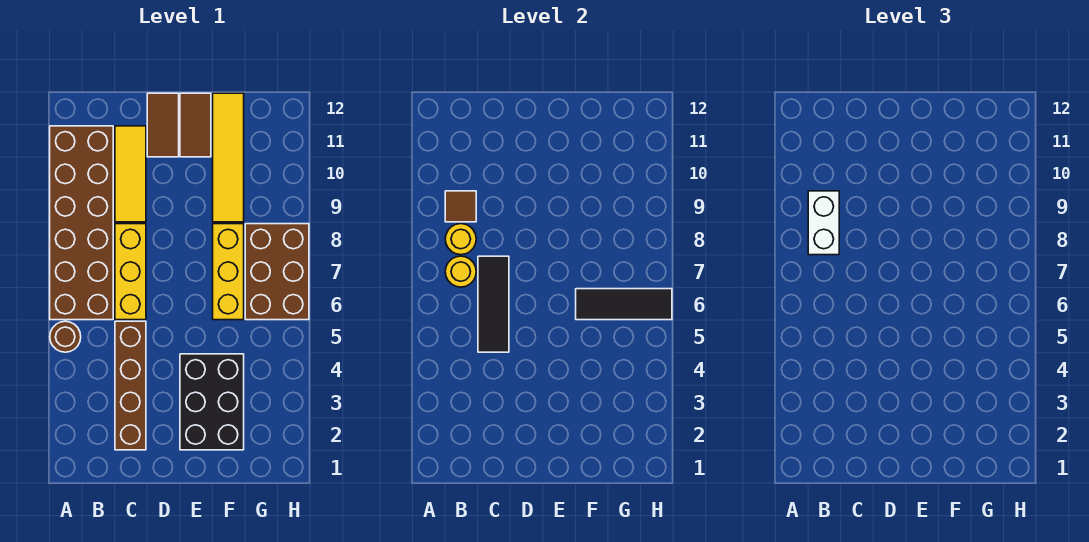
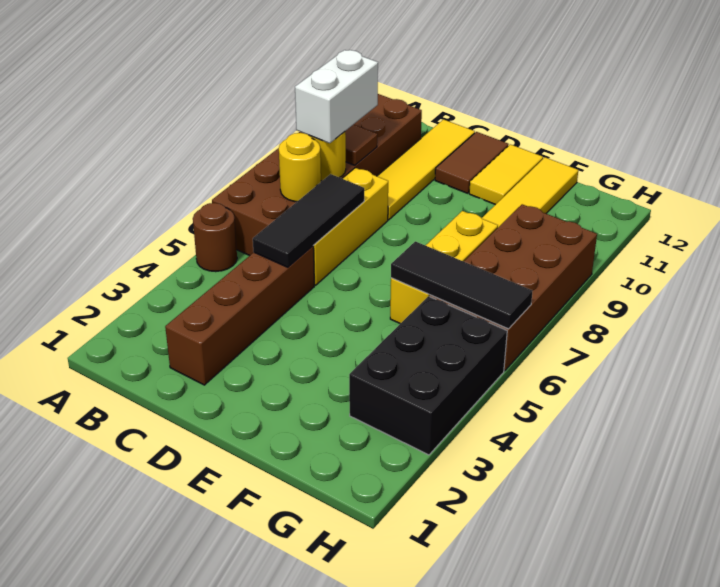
yellow 1x3 tile [115,126,146,222] -> yellow 1x4 tile [377,119,475,220]
black 2x3 brick [180,354,244,450] -> black 2x3 brick moved to [349,296,507,455]
brown 1x2 tile [180,93,211,157] -> yellow 1x2 tile [469,144,543,205]
brown 2x3 brick [245,224,309,320] -> brown 2x4 brick [430,204,597,371]

